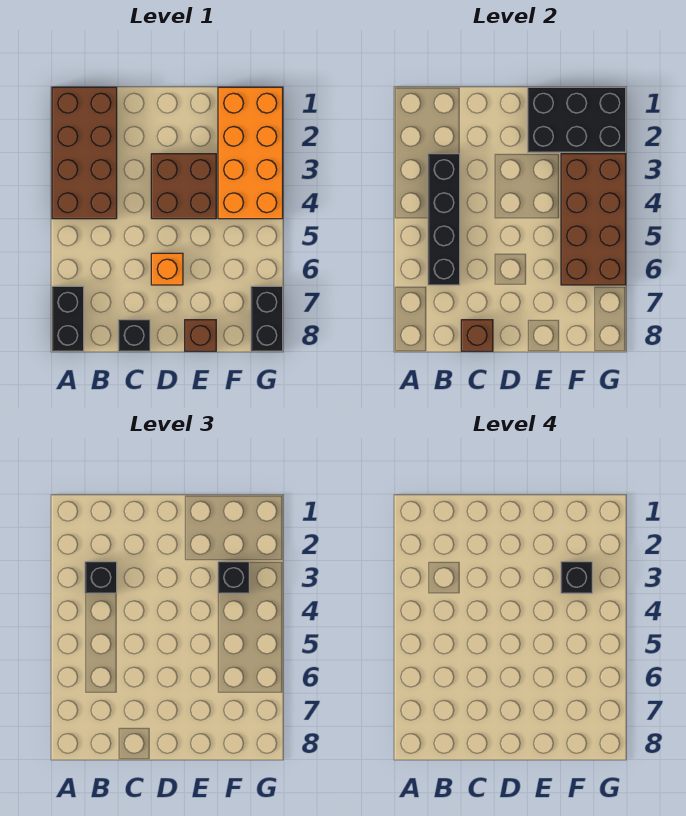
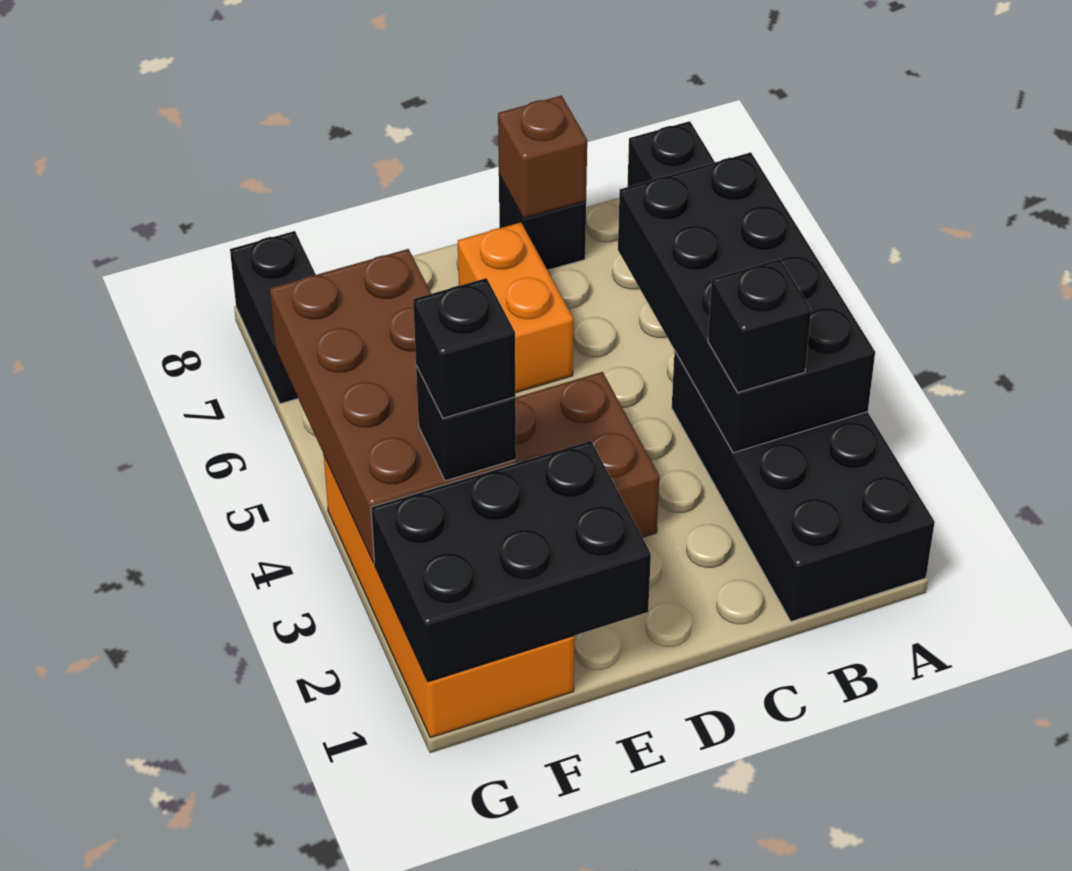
brown 2x4 brick [52,87,117,219] -> black 2x4 brick [672,351,935,621]
black 1x4 brick [428,154,460,285] -> black 2x4 brick [618,152,875,453]
orange 1x1 brick [151,253,183,285] -> orange 1x2 brick [458,222,573,393]
brown 1x1 brick [185,320,216,351] -> none

